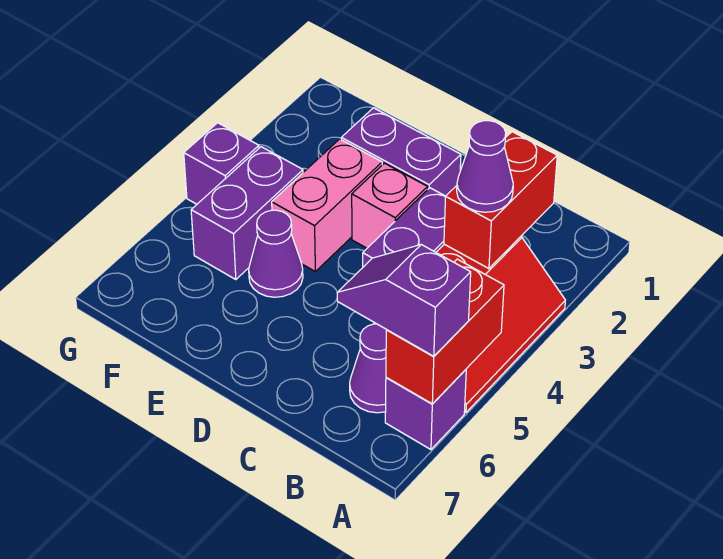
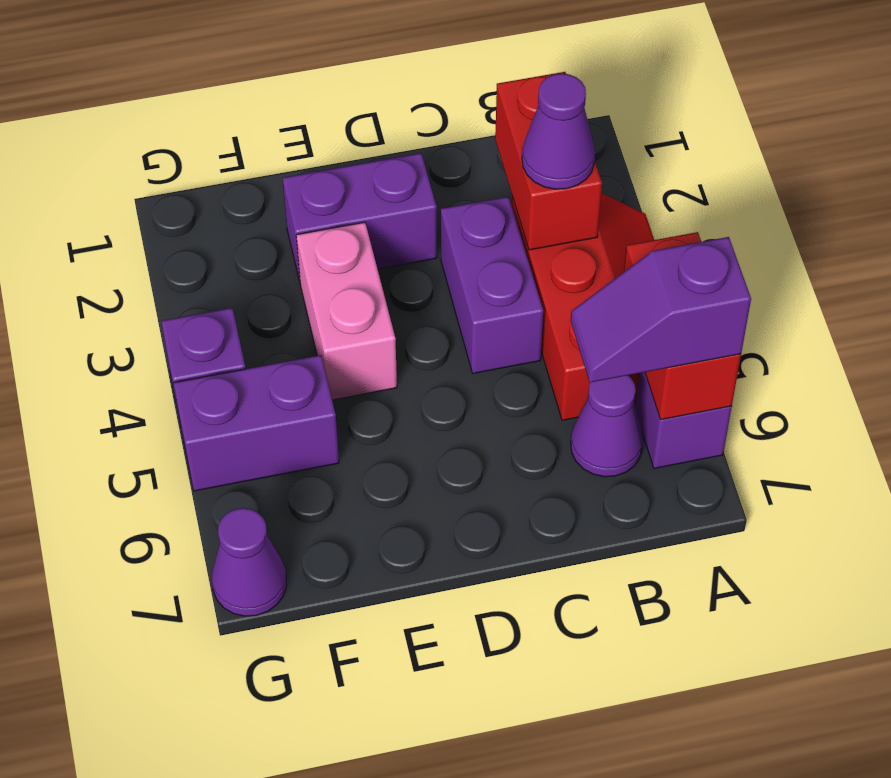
pink 1x1 brick [352,163,428,248] -> none
purple 1x1 cone [249,210,303,297] -> purple 1x1 cone moved to [212,508,287,616]
purple 1x2 brick [191,147,303,280] -> purple 1x2 brick turned to [174,355,339,491]

